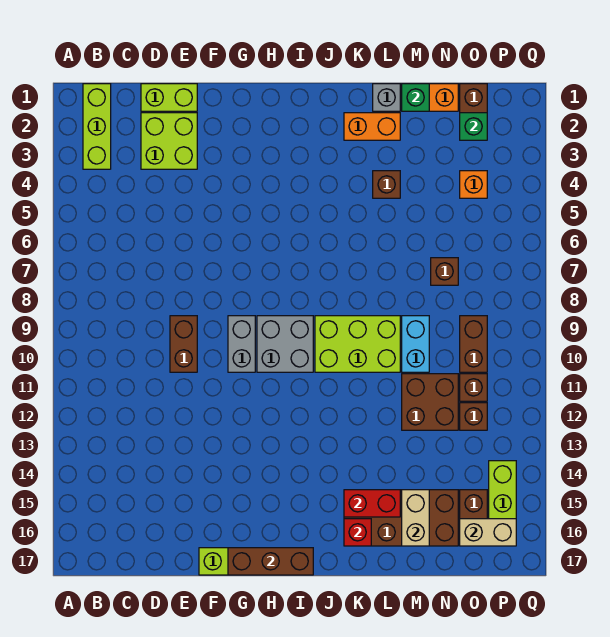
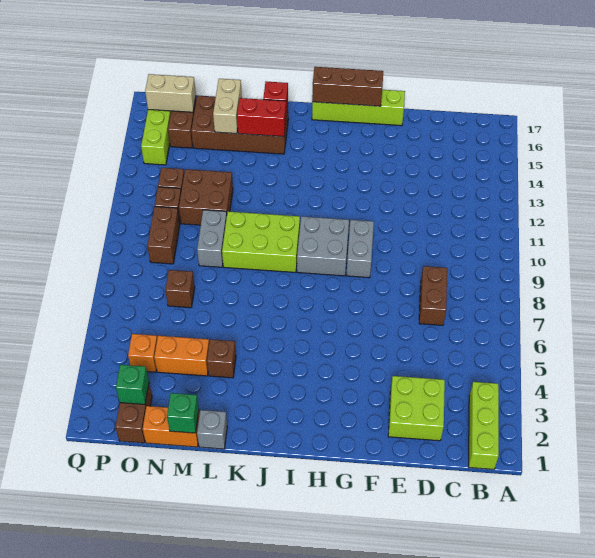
lime 1x2 brick [141,84,197,111] -> none
brown 1x2 brick [170,316,197,372] -> brown 1x2 brick moved to [419,266,447,325]
orange 1x2 brick [344,113,400,140] -> orange 1x2 brick moved to [154,336,209,376]
cyan 1x2 brick [402,316,429,372] -> grey 1x2 brick [197,210,227,267]

